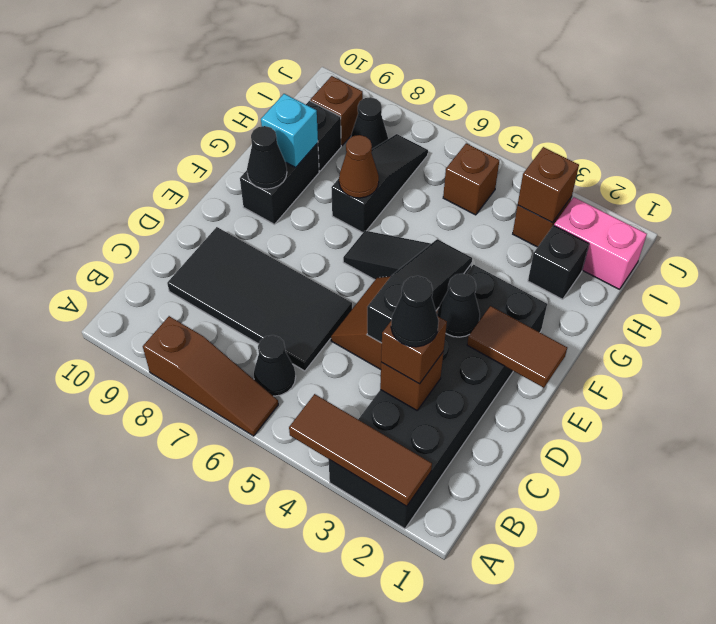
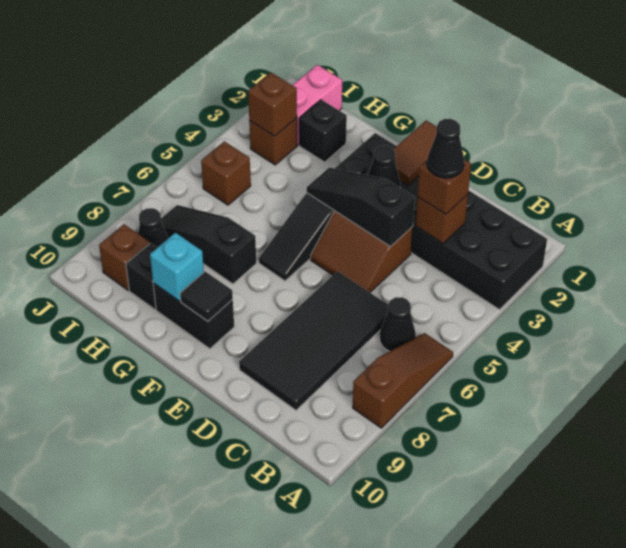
brown 1x3 tile [289,394,432,506] -> none
black 1x1 cone [247,126,287,189] -> black 1x1 tile [180,272,233,321]
brown 1x1 cone [339,135,379,198] -> none

